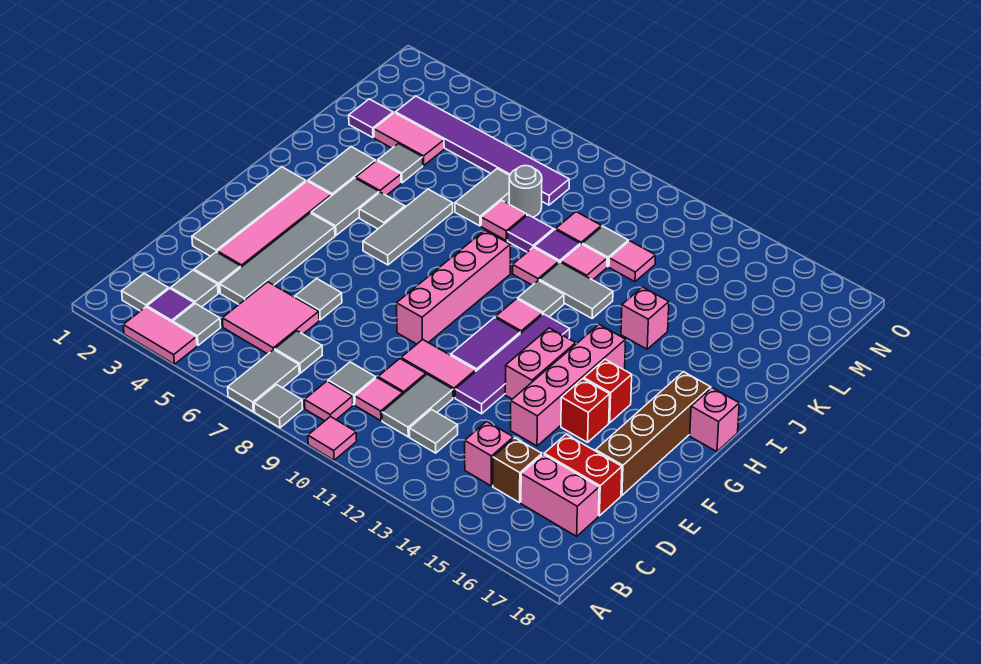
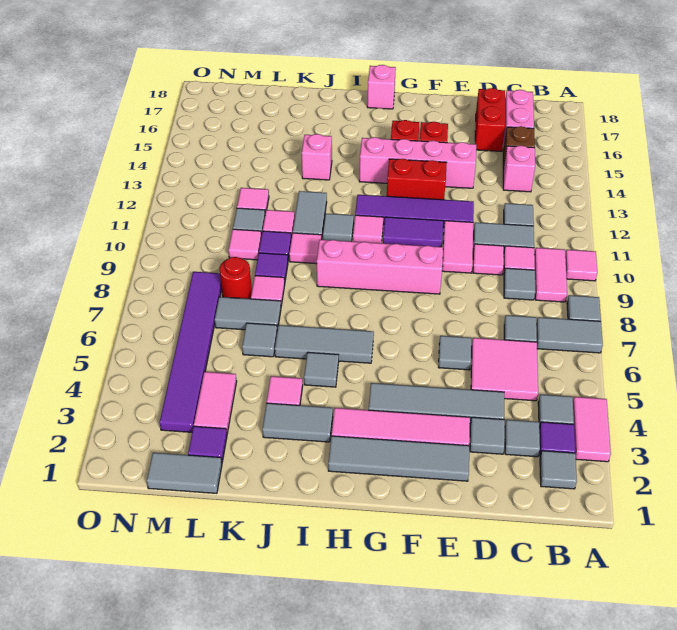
pink 1x1 tile [305,381,353,421] -> pink 1x2 tile [534,248,567,302]
brown 1x4 brick [596,372,711,495] -> none
pink 1x2 brick [505,328,576,399] -> red 1x2 brick [387,159,446,200]
grey 1x2 tile [311,178,379,235] -> grey 1x2 tile moved to [147,453,222,493]
grey 1x1 tile [378,144,423,183] -> grey 1x1 tile moved to [242,323,277,357]
grey 1x1 round brick [509,166,542,217] -> red 1x1 round brick [220,257,252,299]

